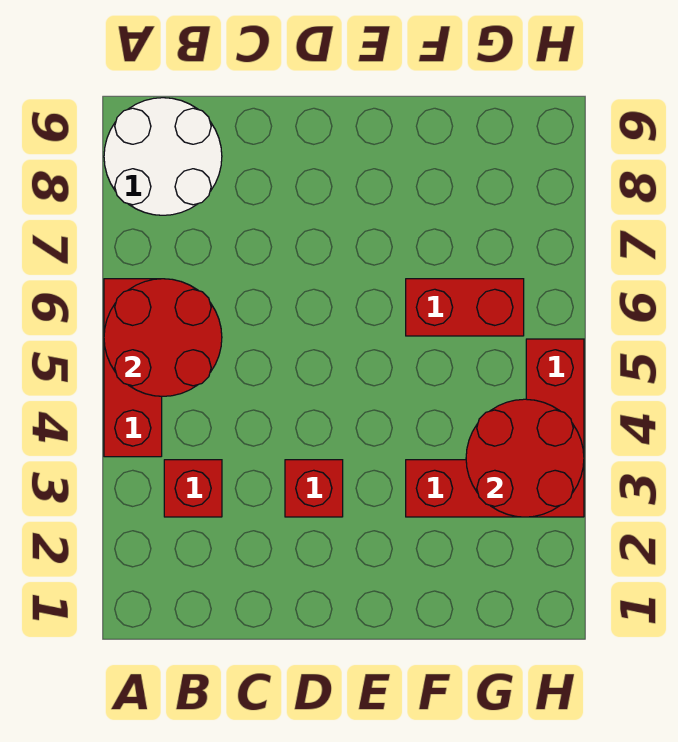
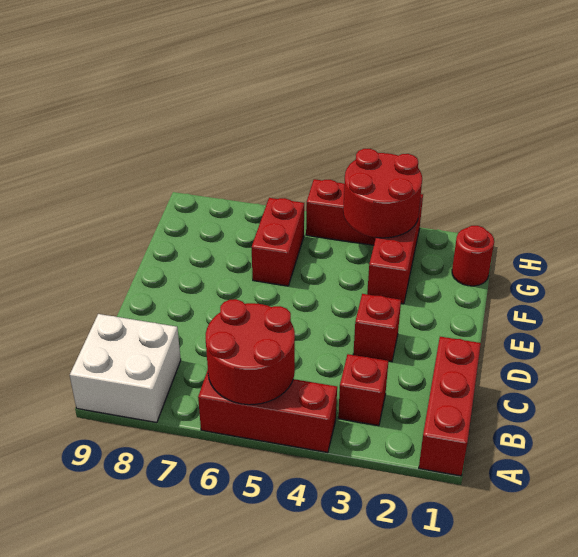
none -> red 1x3 brick [419,337,481,476]
white 2x2 round brick [104,98,222,215] -> white 2x2 brick [70,314,181,422]
none -> red 1x1 round brick [452,226,494,286]

